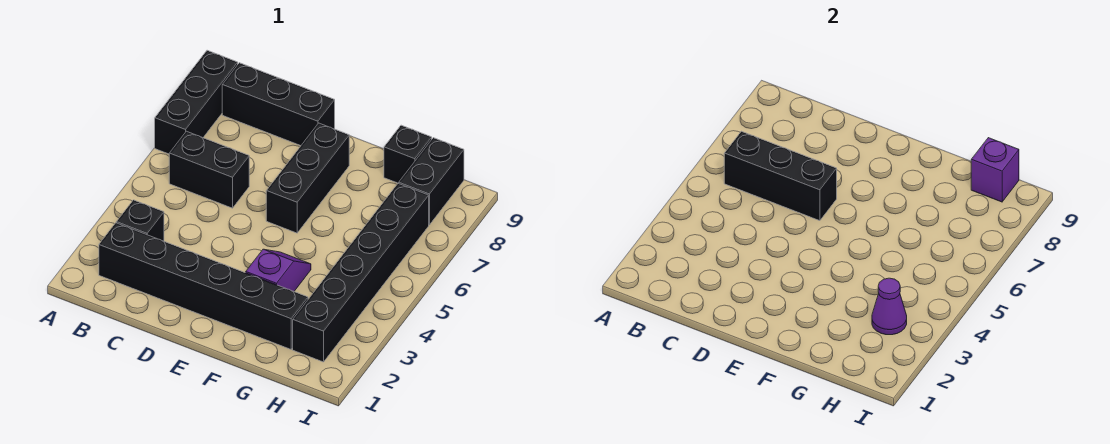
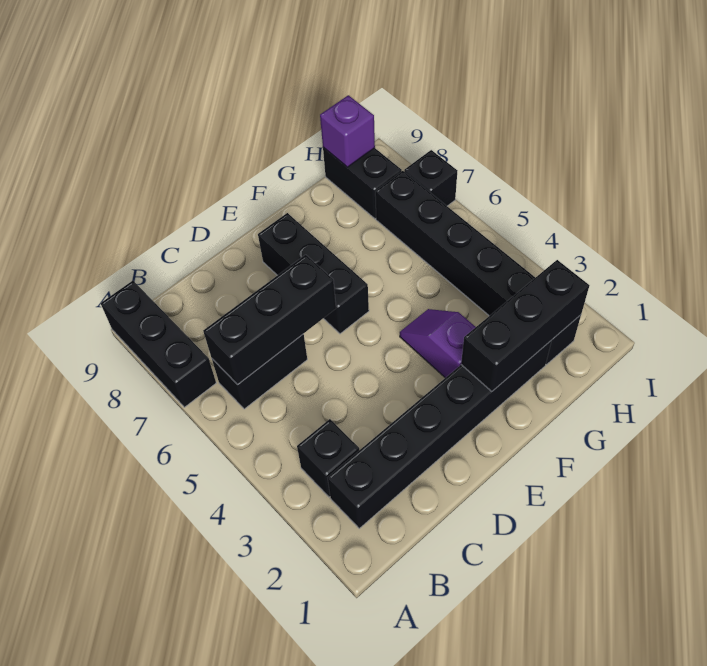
black 1x3 brick [222,63,335,146] -> black 1x3 brick moved to [461,260,589,391]
black 1x1 brick [384,125,432,183] -> black 1x1 brick moved to [404,150,457,206]
purple 1x1 cone [872,278,907,335] -> none

